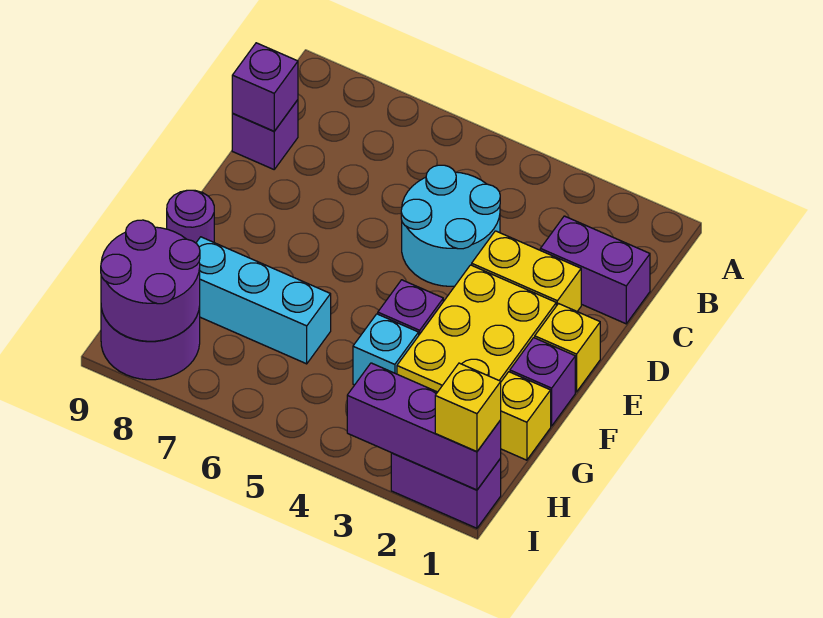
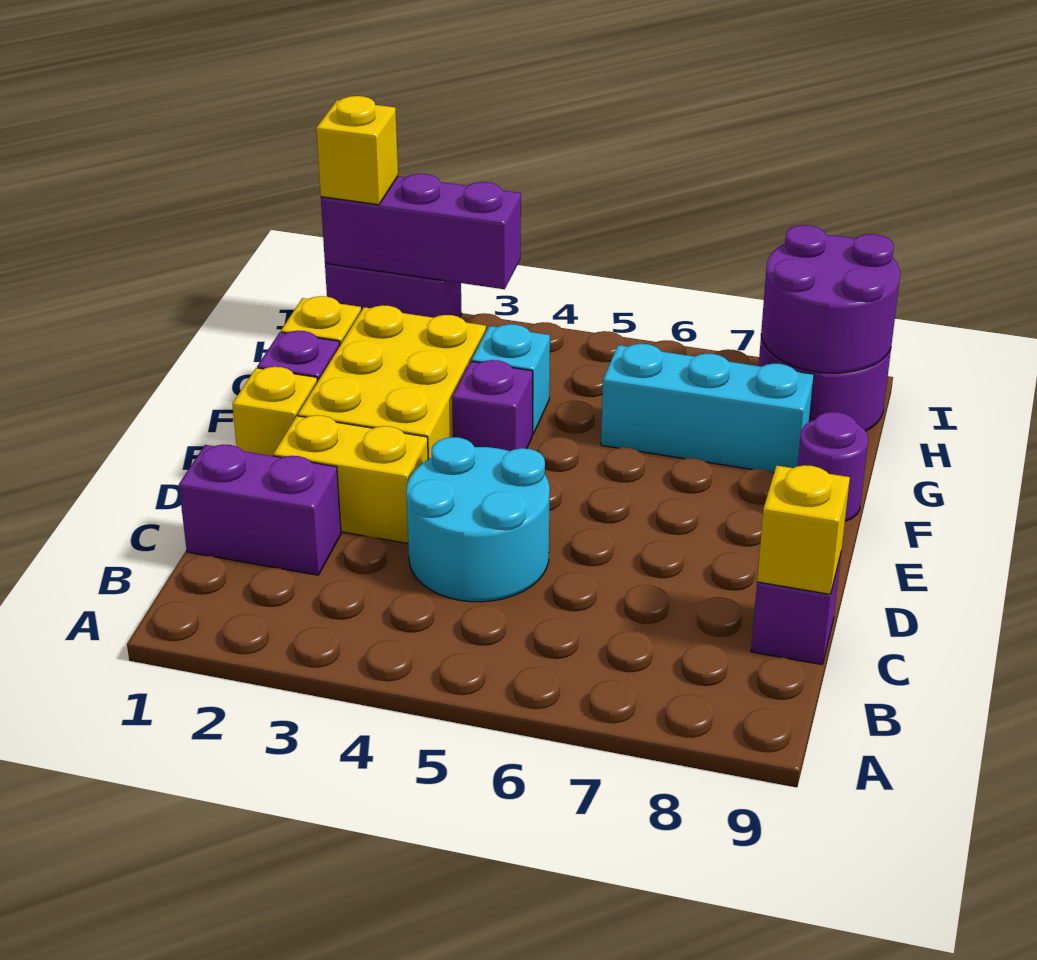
purple 1x1 brick [232,43,298,131] -> yellow 1x1 brick [757,465,850,594]

